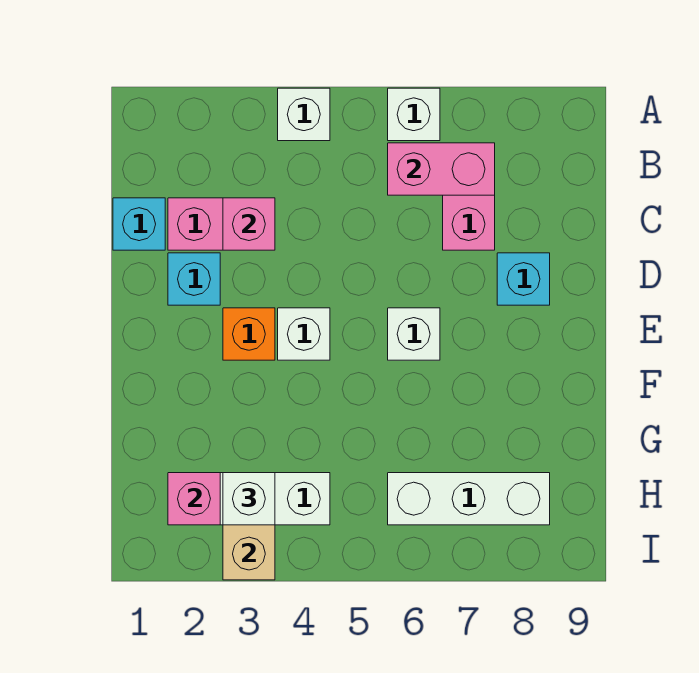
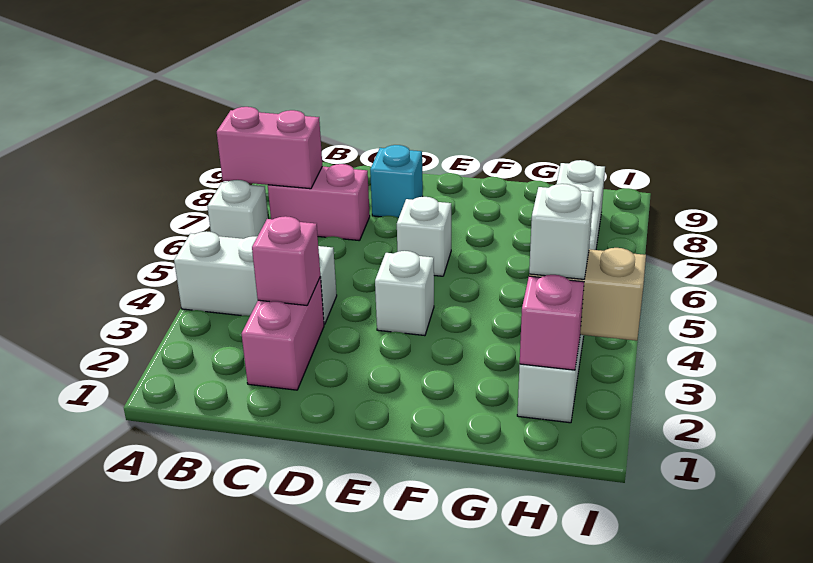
white 1x1 brick [278,88,330,141] -> white 1x3 brick [174,231,337,325]
pink 1x2 brick [388,143,495,195] -> pink 1x2 brick turned to [217,107,322,189]
cyan 1x1 brick [113,198,165,250] -> none
cyan 1x1 brick [168,253,220,305] -> none
orange 1x1 brick [223,308,275,360] -> none

